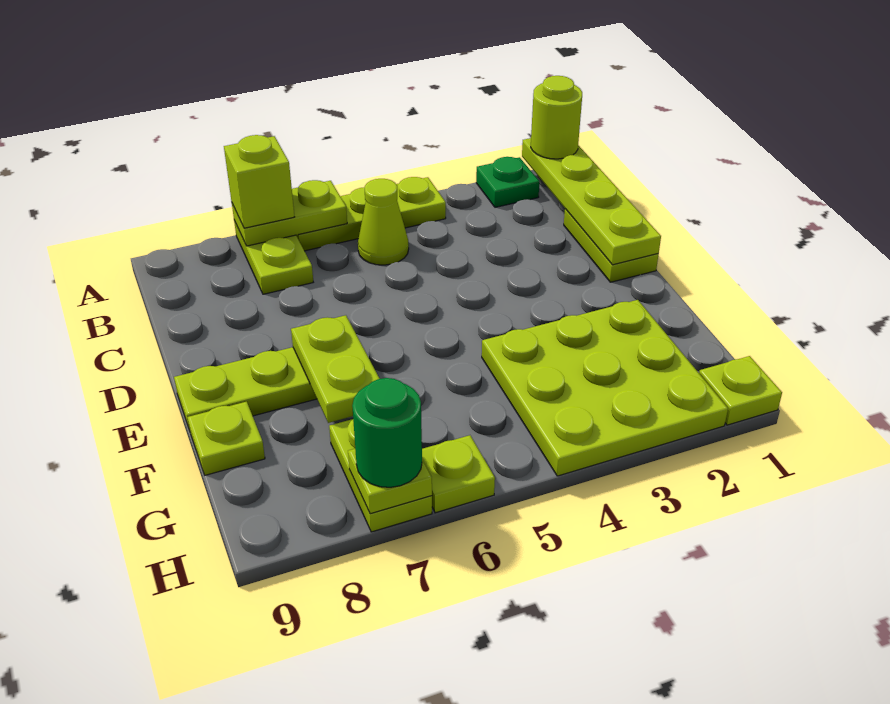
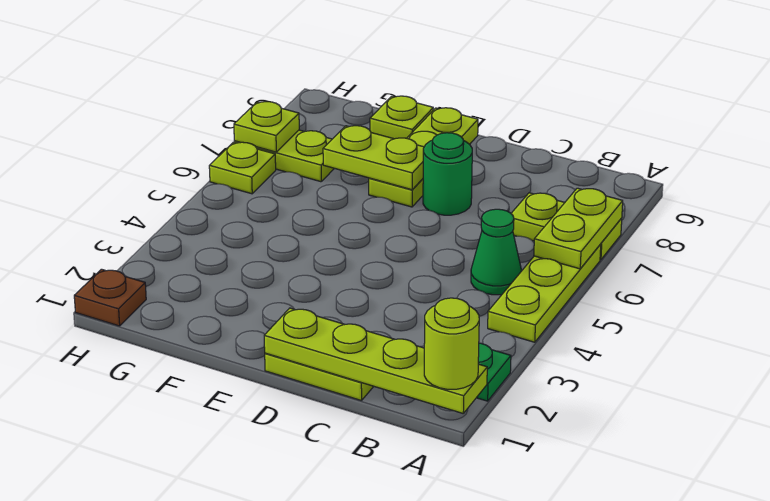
lime 1x1 brick [224,135,294,228] -> none
lime 1x1 cone [358,179,409,265] -> green 1x1 cone [471,209,521,295]
lime 3x3 plate [482,300,728,476] -> none
lime 1x1 plate [699,356,782,425] -> brown 1x1 plate [74,269,146,326]
green 1x1 round brick [352,378,422,487] -> green 1x1 round brick moved to [423,133,472,215]

